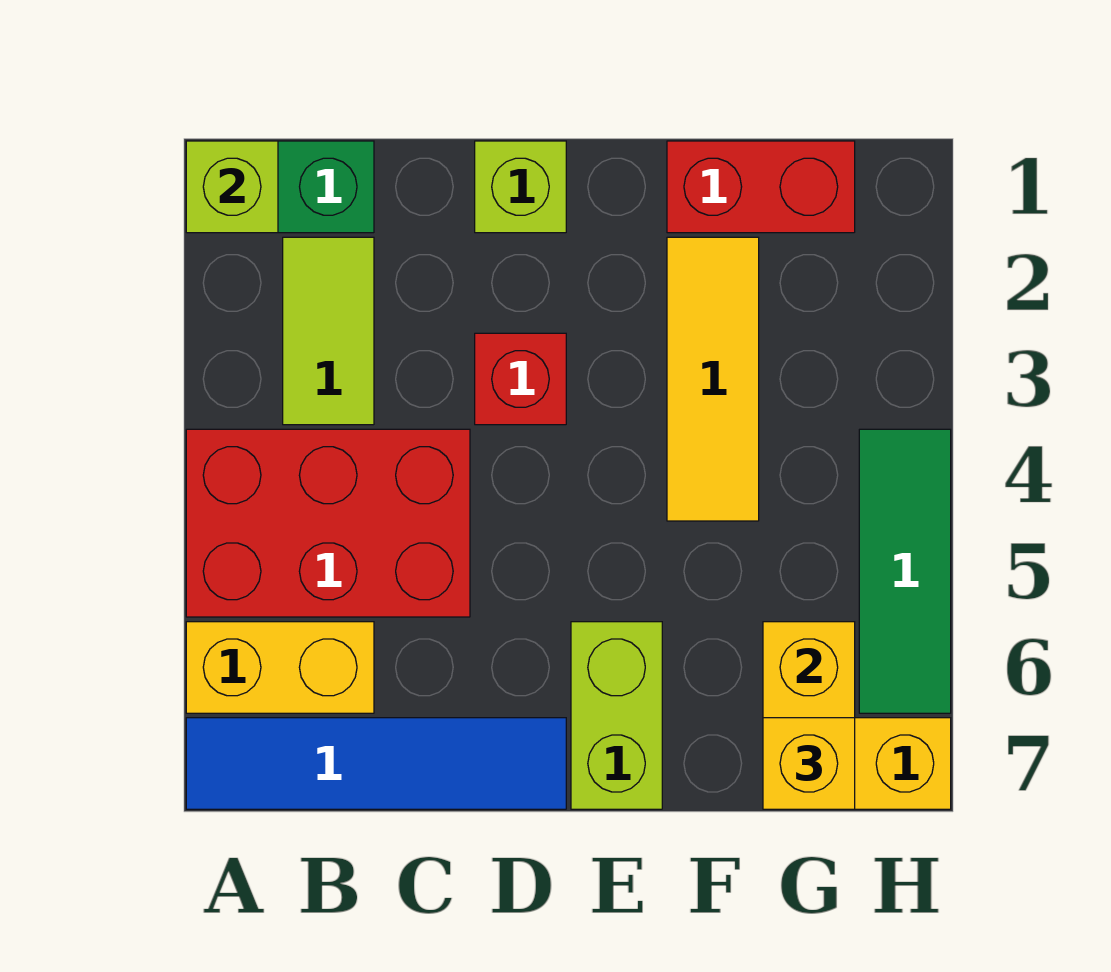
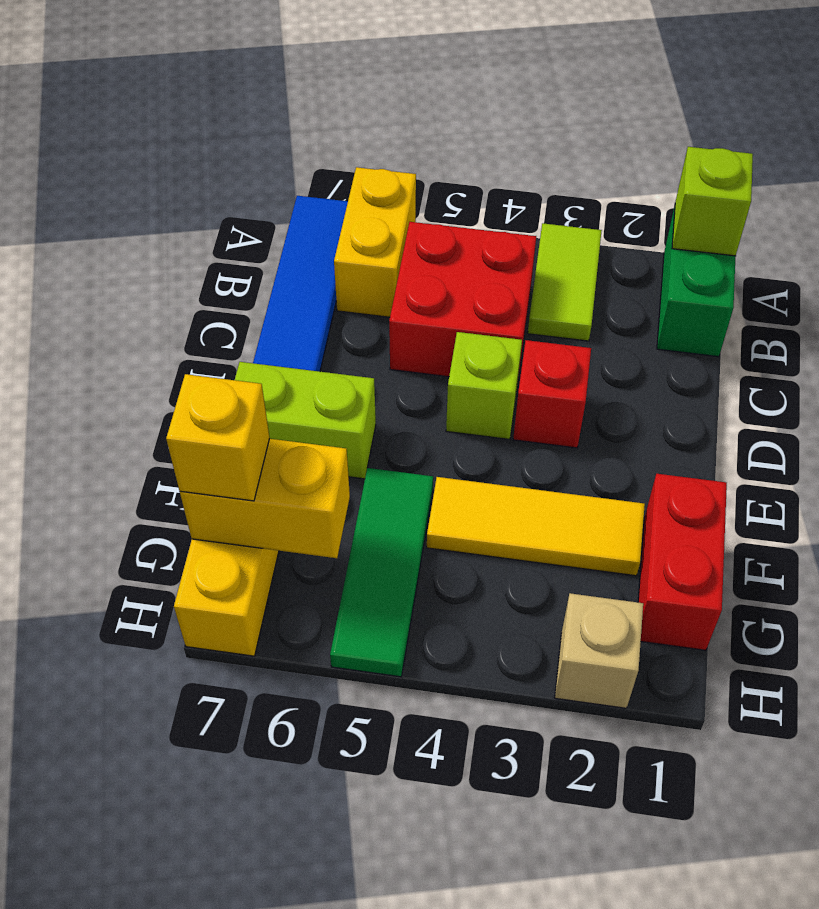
red 2x3 brick [186,429,470,617] -> red 2x2 brick [389,222,536,377]
lime 1x2 tile [283,237,374,425] -> lime 1x2 tile turned to [528,223,602,341]
lime 1x1 brick [475,141,566,233] -> lime 1x1 brick moved to [446,332,522,439]
none -> tan 1x1 brick [555,593,643,708]
green 1x3 tile [859,429,951,713] -> green 1x3 tile turned to [330,468,433,677]

